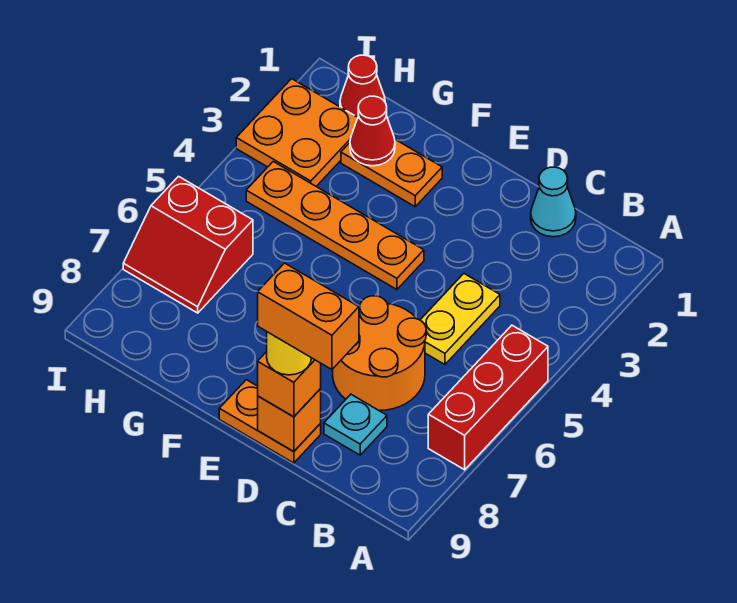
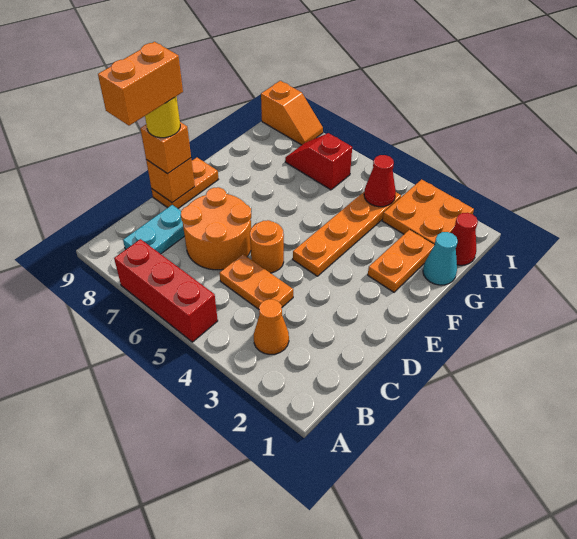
none -> orange 1x1 cone [254,299,289,355]
cyan 1x1 cone [531,167,576,237] -> cyan 1x1 cone moved to [423,232,458,285]
yellow 1x2 plate [420,274,500,365] -> orange 1x2 plate [219,254,293,309]
cyan 1x1 plate [324,394,387,455] -> cyan 1x2 plate [123,205,185,254]
none -> orange 1x1 round brick [250,220,284,273]
red 1x1 cone [350,96,395,166] -> red 1x1 cone moved to [364,155,396,207]
red 2x2 slope [123,176,253,313] -> red 1x2 slope [285,133,352,190]
none -> orange 1x2 slope [261,81,323,145]

